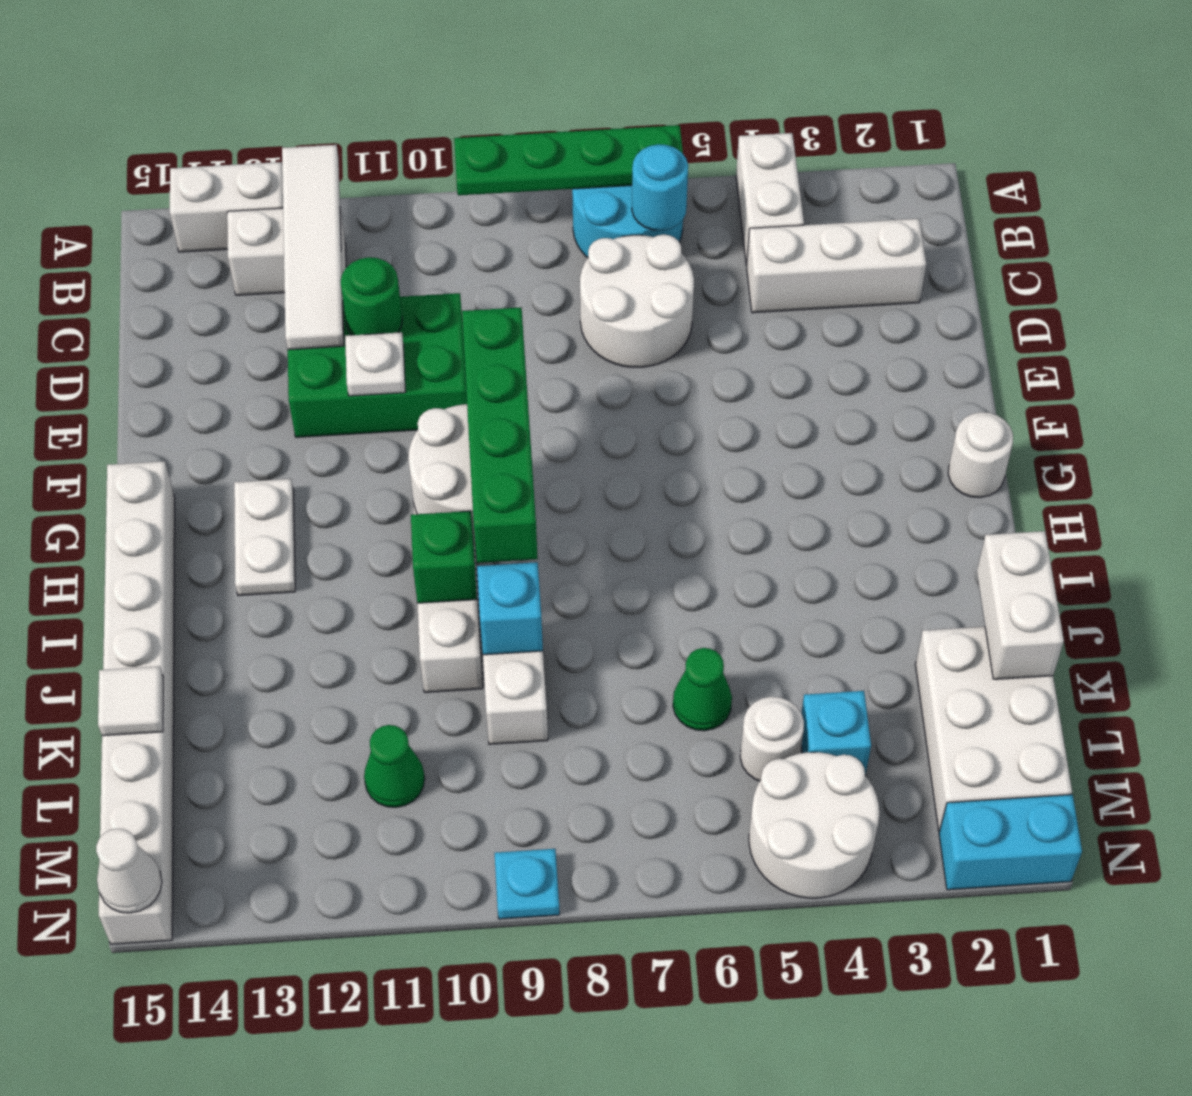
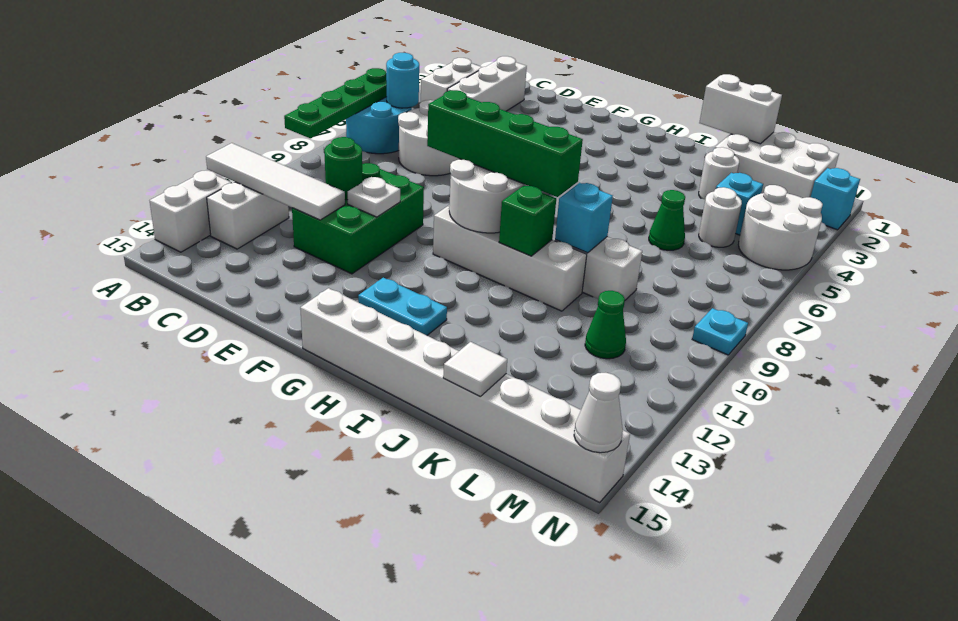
white 1x2 brick [736,133,804,265] -> white 1x2 brick turned to [421,58,482,102]
white 1x1 round brick [948,412,1013,498] -> white 1x1 round brick moved to [699,147,739,199]
white 1x2 plate [234,479,295,596] -> cyan 1x2 plate [358,278,447,335]
cyan 1x2 brick [939,795,1082,890] -> cyan 1x1 brick [811,168,860,230]

